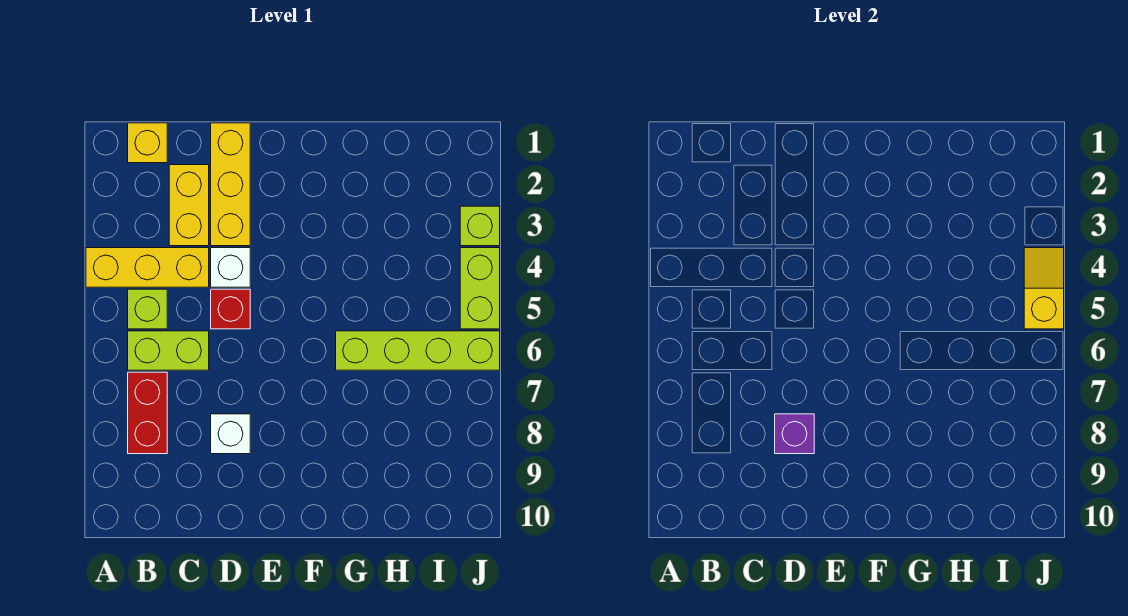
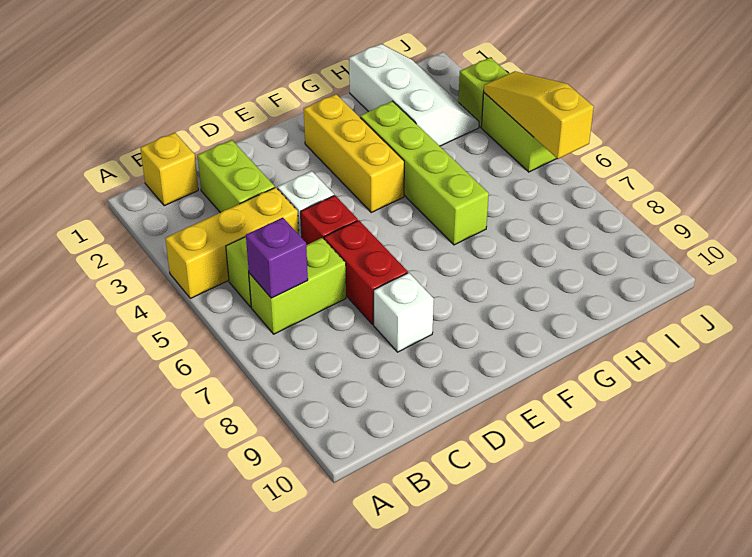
red 1x2 brick [128,372,167,454] -> red 1x2 brick moved to [324,220,408,324]
yellow 1x2 brick [169,165,209,246] -> lime 1x2 brick [198,140,275,213]
yellow 1x3 brick [211,123,250,246] -> yellow 1x3 brick moved to [304,94,404,212]
purple 1x1 brick [775,414,814,454] -> purple 1x1 brick moved to [246,218,308,298]
lime 1x4 brick [336,331,500,370] -> lime 1x4 brick turned to [360,101,489,245]
none -> white 2x3 slope [349,44,479,146]
yellow 1x2 slope [1024,248,1064,329] -> yellow 1x3 slope [484,71,594,159]

